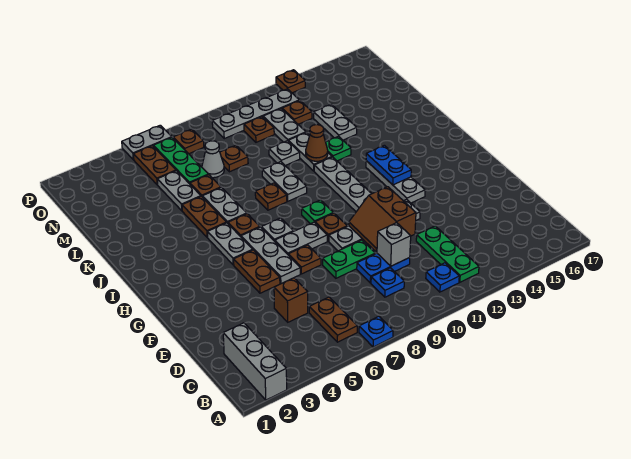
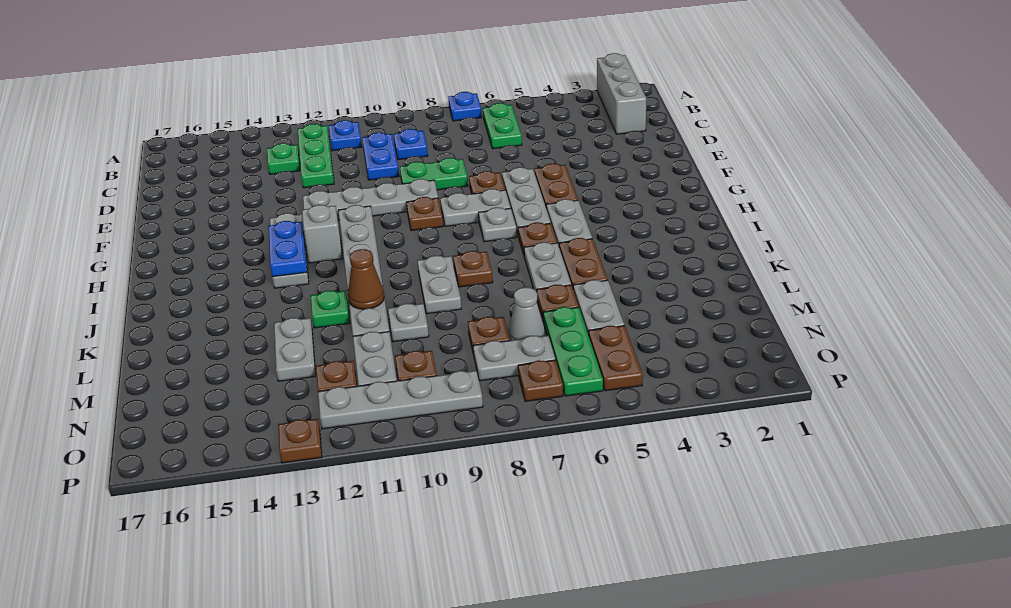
brown 1x2 plate [309,297,357,342] -> green 1x2 plate [483,103,522,149]
brown 1x1 brick [274,278,308,322] -> none
blue 1x2 plate [357,254,410,283] -> blue 1x2 plate turned to [362,133,399,180]
grey 1x1 brick [377,223,411,266] -> grey 1x1 brick moved to [302,205,342,263]
brown 2x2 slope [349,187,416,252] -> none
green 1x1 plate [302,200,333,224] -> green 1x1 plate moved to [267,143,300,174]
grey 1x2 plate [122,125,172,160] -> grey 1x2 plate moved to [473,336,555,381]

